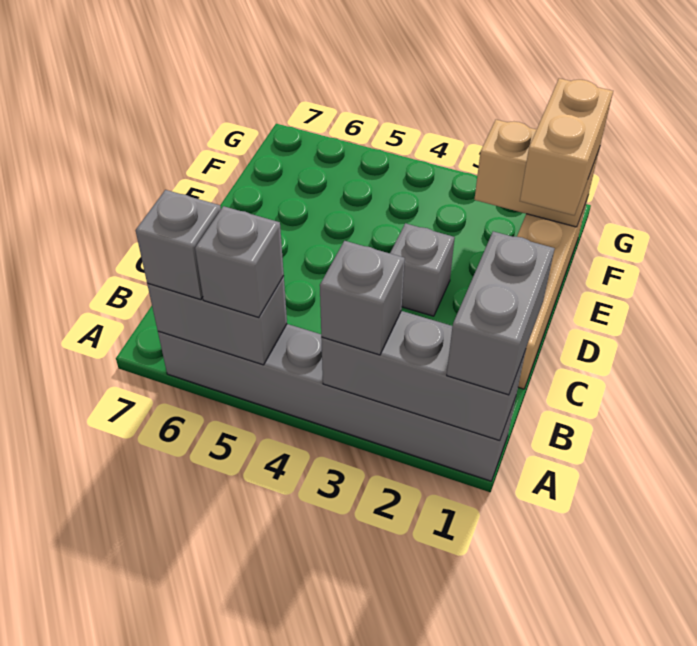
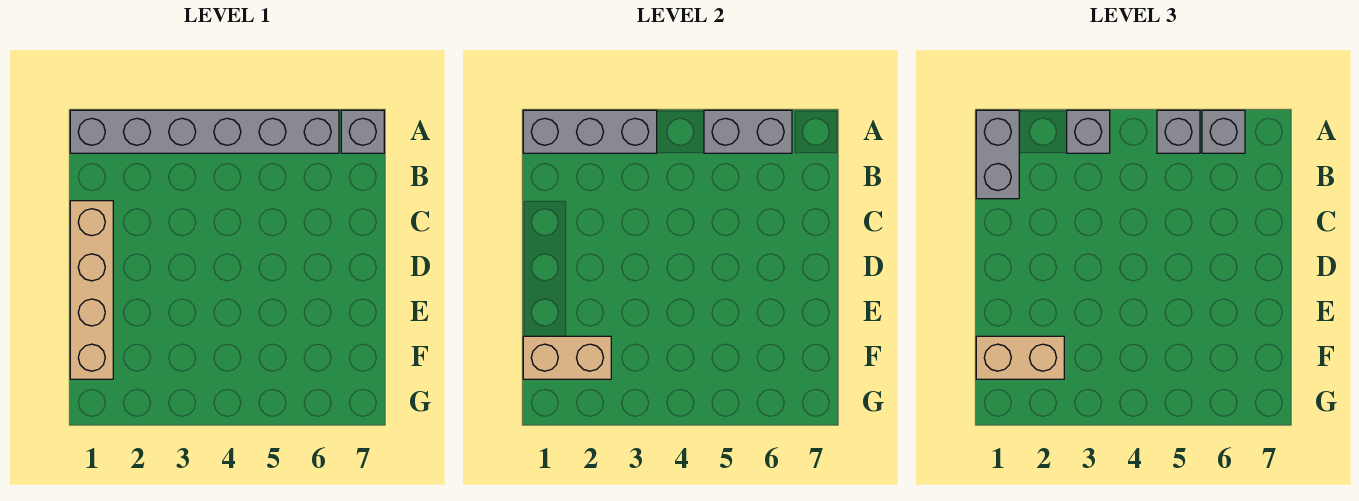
grey 1x1 brick [390,223,455,316] -> grey 1x1 brick moved to [341,110,384,153]
tan 1x2 brick [520,78,613,215] -> tan 1x2 brick turned to [976,336,1064,379]

